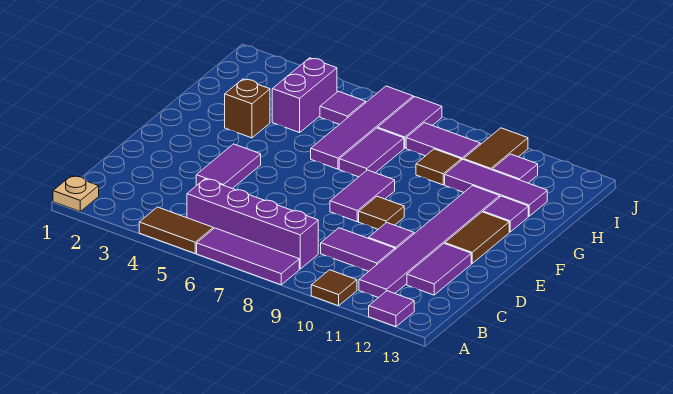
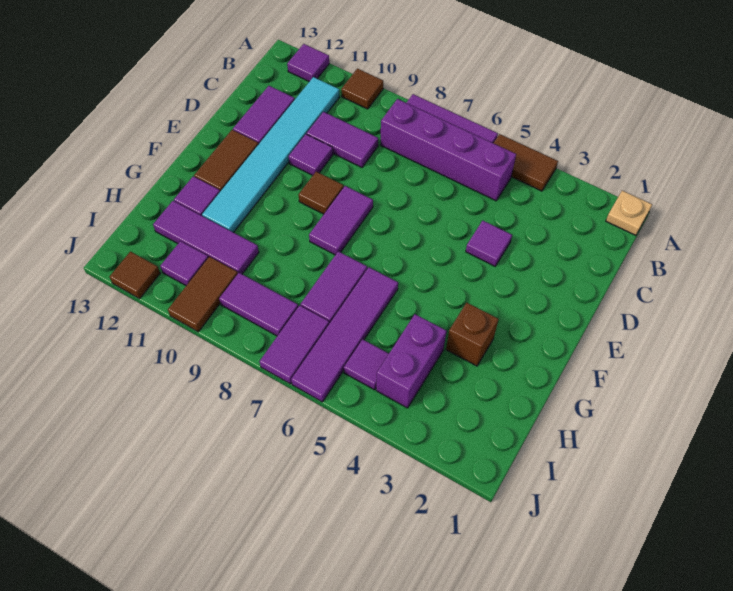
purple 1x6 tile [359,186,500,298] -> cyan 1x6 tile [202,77,340,233]
purple 1x2 tile [196,144,261,189] -> purple 1x1 tile [466,221,512,266]
brown 1x1 tile [416,149,461,185] -> brown 1x1 tile moved to [109,252,160,299]

